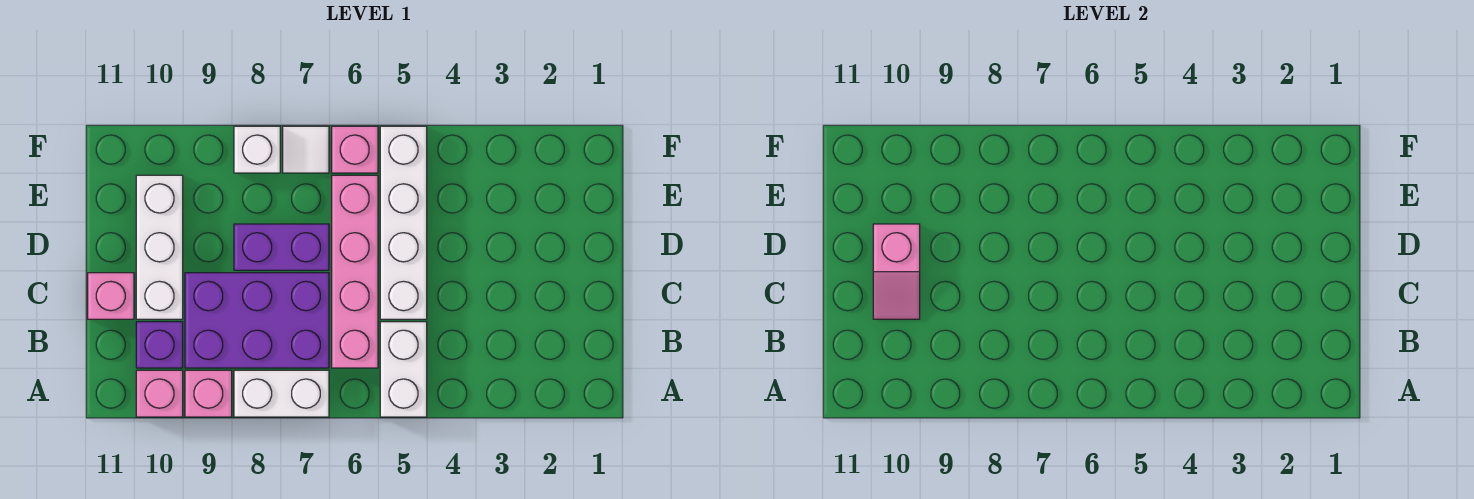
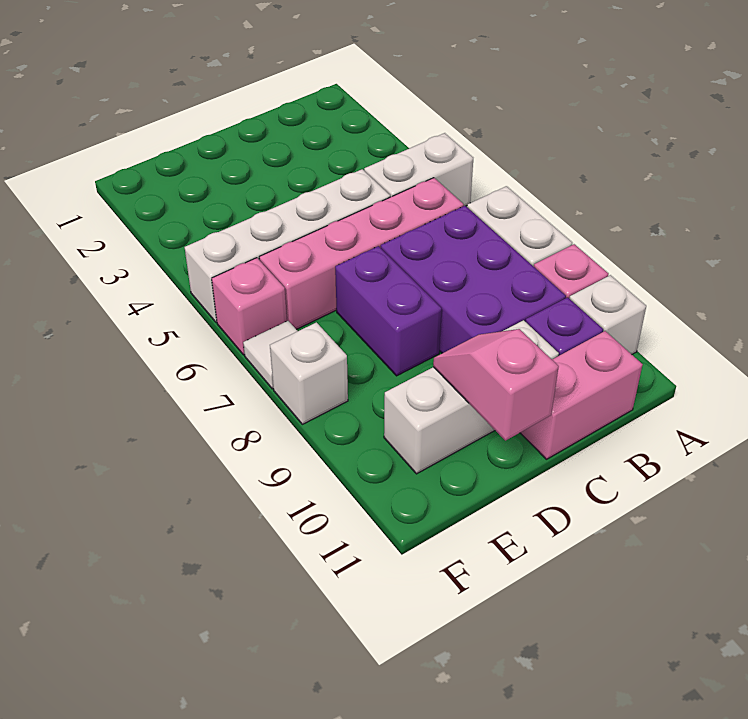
pink 1x1 brick [136,370,183,417] -> white 1x1 brick [569,275,646,354]
pink 1x2 slope [873,224,920,319] -> pink 1x2 slope turned to [433,329,559,441]
pink 1x1 brick [88,273,134,319] -> pink 1x2 brick [520,331,643,459]

